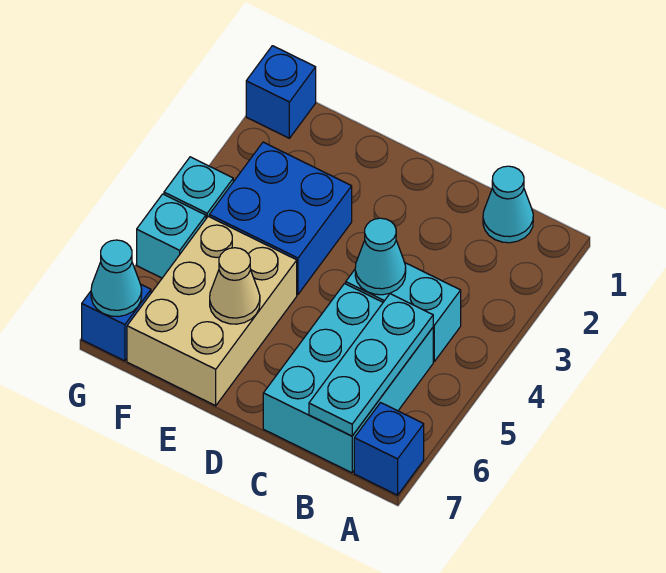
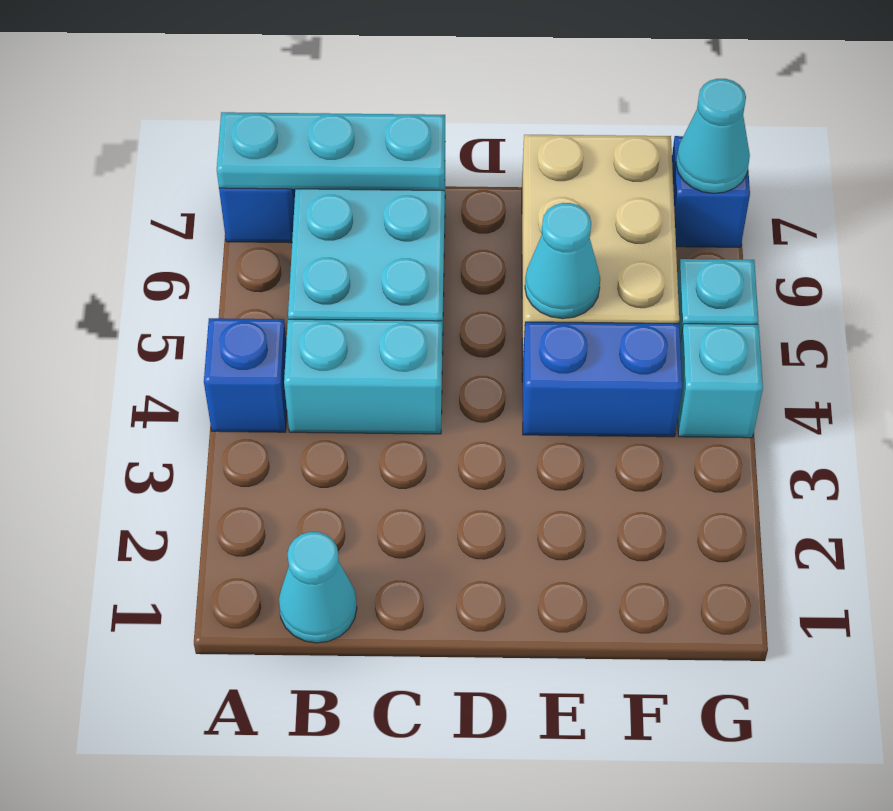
cyan 1x3 plate [309,294,433,436] -> cyan 1x3 plate turned to [217,112,445,191]
cyan 1x1 cone [355,218,406,295] -> cyan 1x1 cone moved to [525,203,600,319]
blue 2x2 brick [209,142,352,294] -> blue 1x2 brick [522,322,682,437]
tan 1x1 cone [210,248,260,324] -> none
blue 1x1 brick [246,46,316,138] -> blue 1x1 brick moved to [204,318,287,432]

